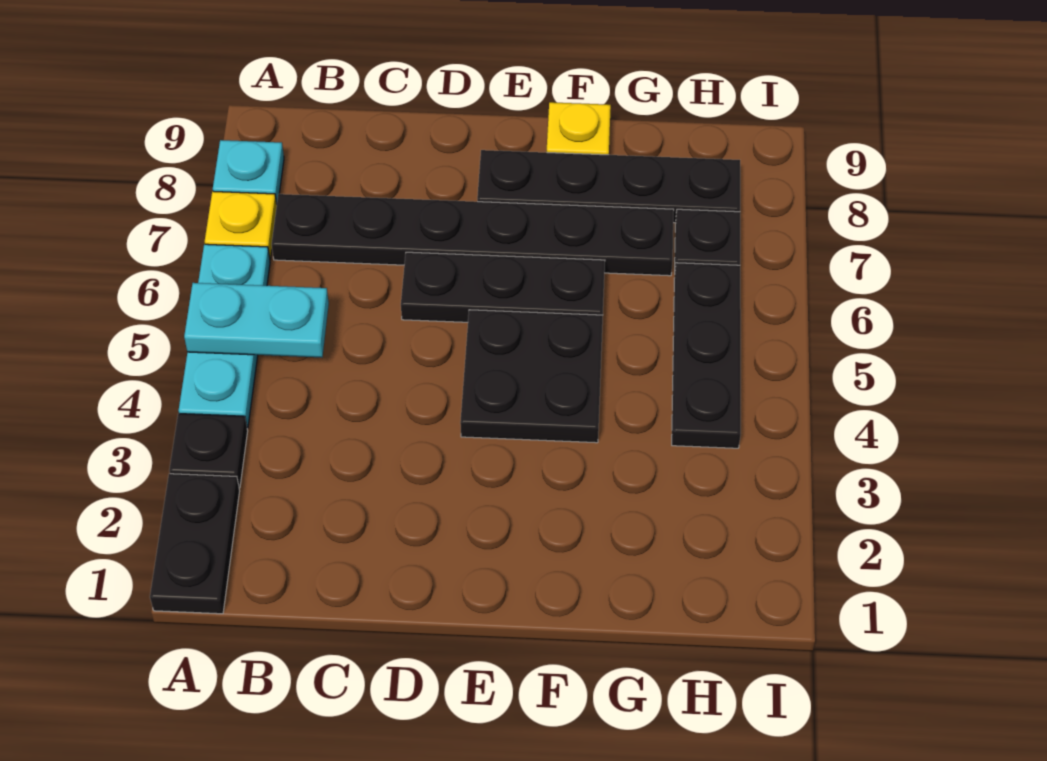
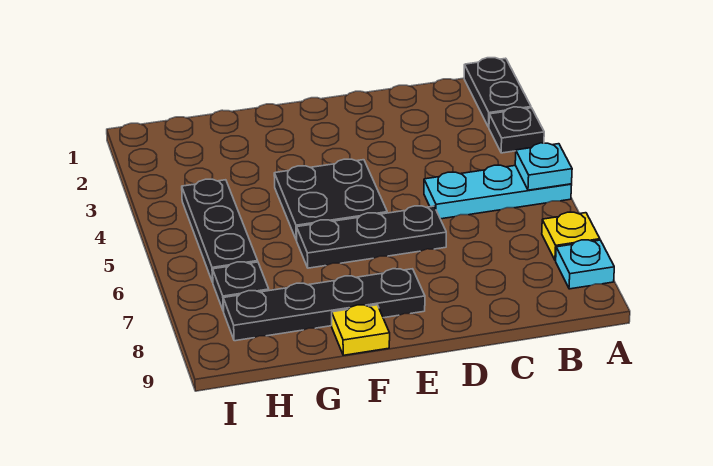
cyan 1x3 plate [179,244,270,428] -> cyan 1x3 plate turned to [424,165,572,219]
cyan 1x2 plate [184,283,329,357] -> cyan 1x1 plate [515,143,572,190]
black 1x6 plate [272,194,674,276] -> none

